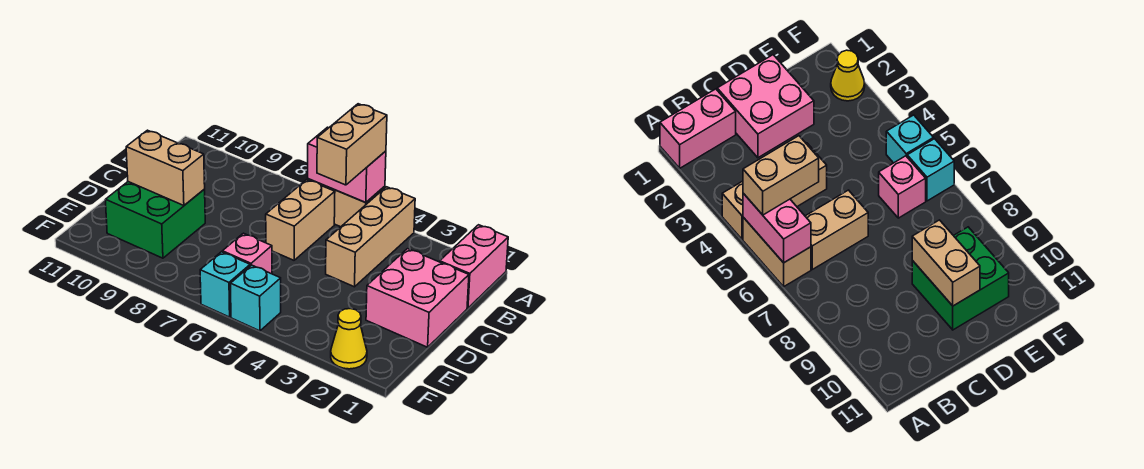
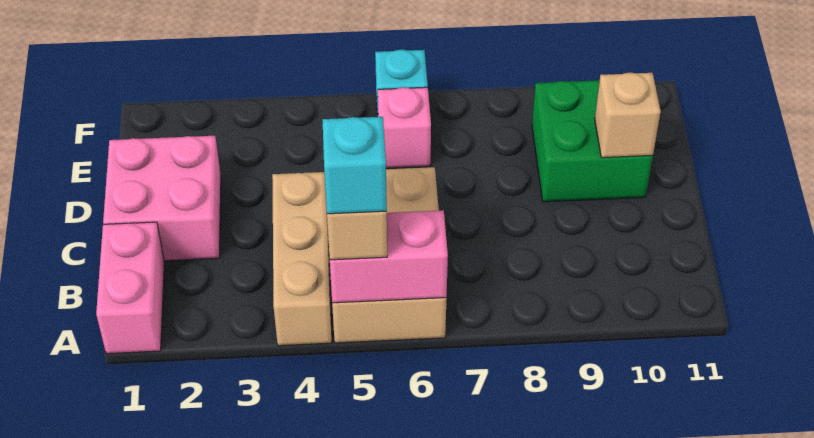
tan 1x2 brick [126,130,205,206] -> tan 1x1 brick [595,73,661,158]
yellow 1x1 cone [331,309,367,369] -> none
cyan 1x1 brick [231,265,281,331] -> cyan 1x1 brick moved to [322,117,387,214]

